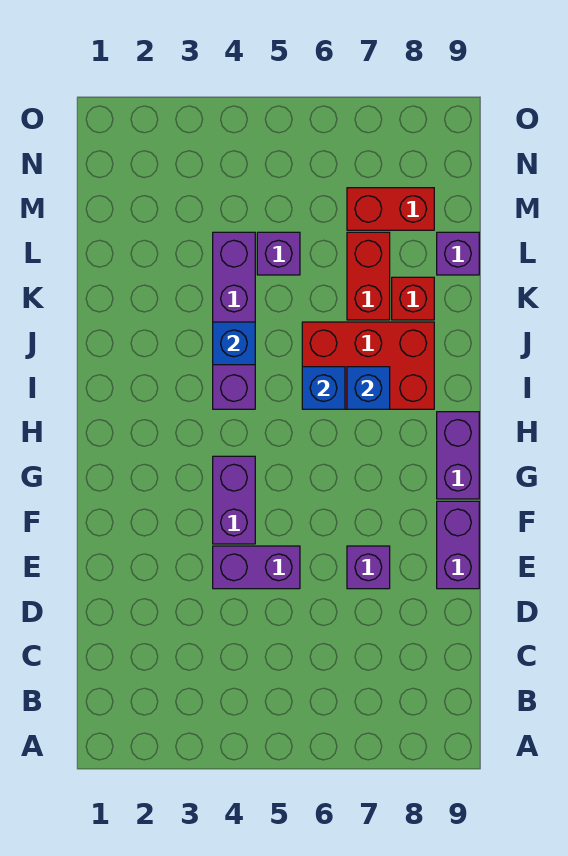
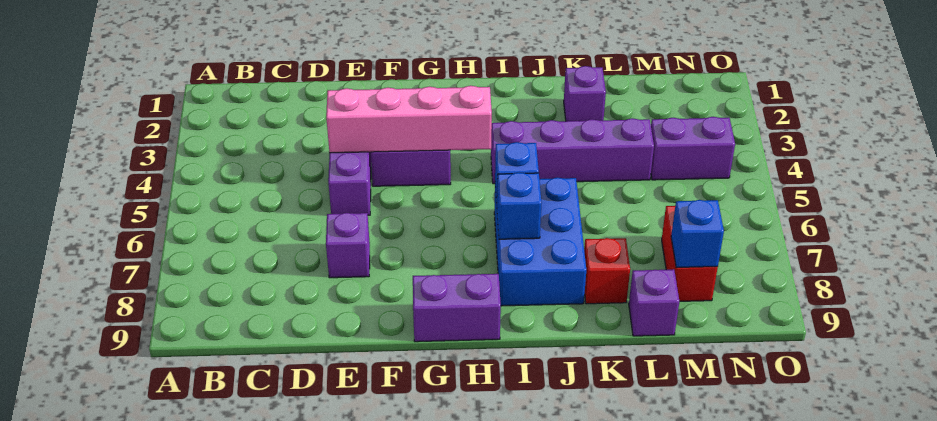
none -> pink 1x4 brick [326,86,492,153]
purple 1x2 brick [437,501,479,589] -> purple 1x2 brick moved to [651,117,735,180]
red 2x3 brick [302,322,434,409] -> blue 2x3 brick [494,177,586,306]
blue 1x1 brick [213,322,255,365] -> blue 1x1 brick moved to [671,200,724,267]
red 1x2 brick [347,232,390,320] -> none
purple 1x1 brick [257,232,300,275] -> purple 1x1 brick moved to [564,66,606,121]

